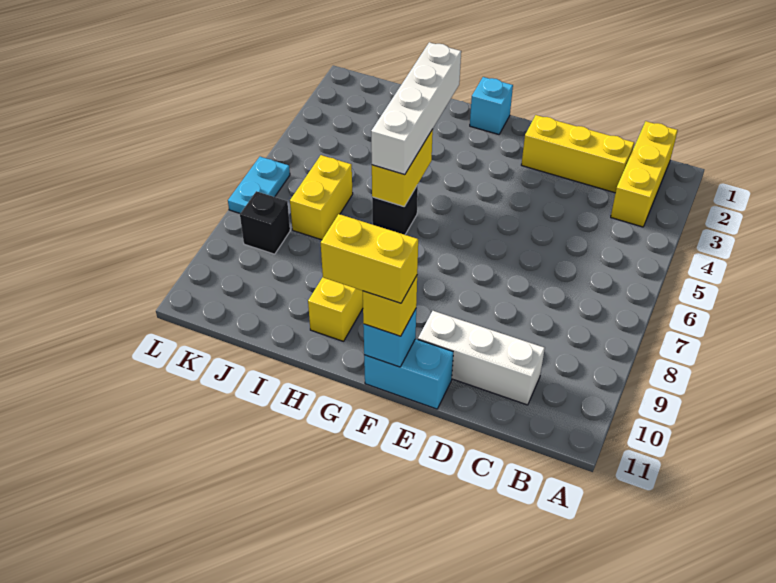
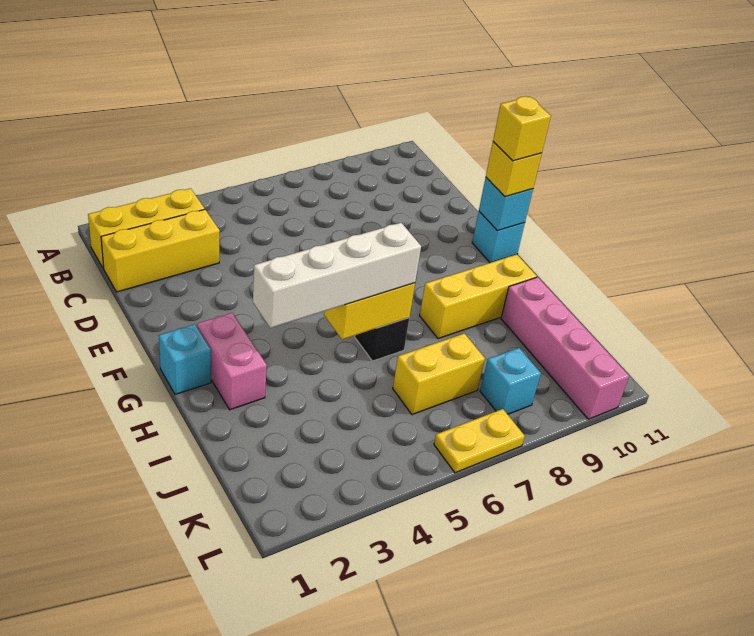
yellow 1x3 brick [521,115,634,193] -> yellow 1x3 brick turned to [101,209,220,292]
white 1x3 brick [418,311,545,405] -> none
cyan 1x2 brick [364,339,453,409] -> cyan 1x1 brick [472,212,525,263]
yellow 1x2 brick [321,214,418,303] -> yellow 1x1 brick [493,97,551,161]
none -> pink 1x2 brick [197,313,267,410]
none -> pink 1x4 brick [501,277,629,419]
black 1x1 brick [240,191,290,254] -> cyan 1x1 brick [480,348,541,414]
cyan 1x2 plate [228,157,290,213] -> yellow 1x2 plate [434,409,525,473]

